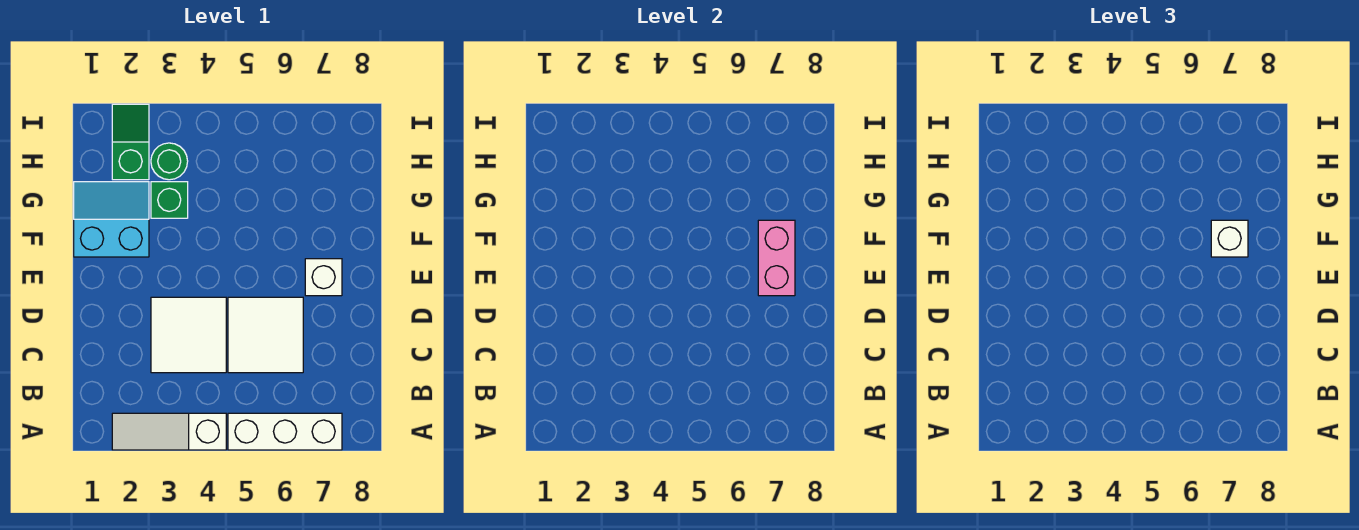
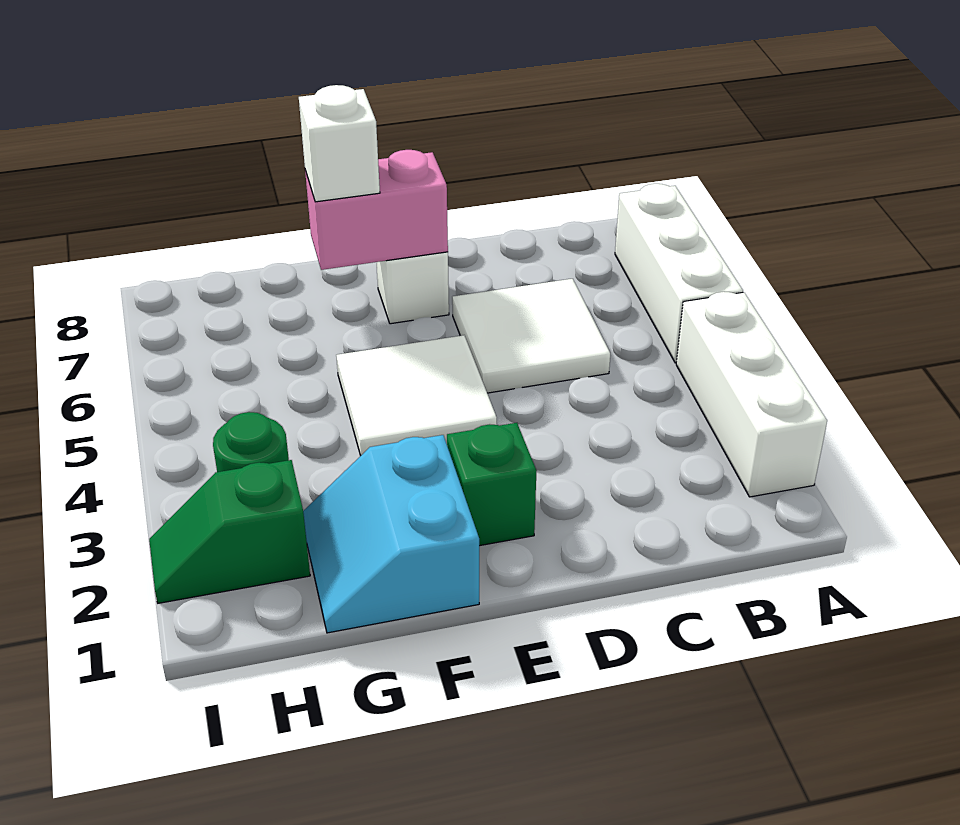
white 1x3 slope [112,413,226,450] -> white 1x3 brick [676,292,827,497]
white 2x2 tile [151,297,226,373] -> white 2x2 tile moved to [336,335,497,456]
green 1x1 brick [151,182,188,218] -> green 1x1 brick moved to [447,423,537,546]

